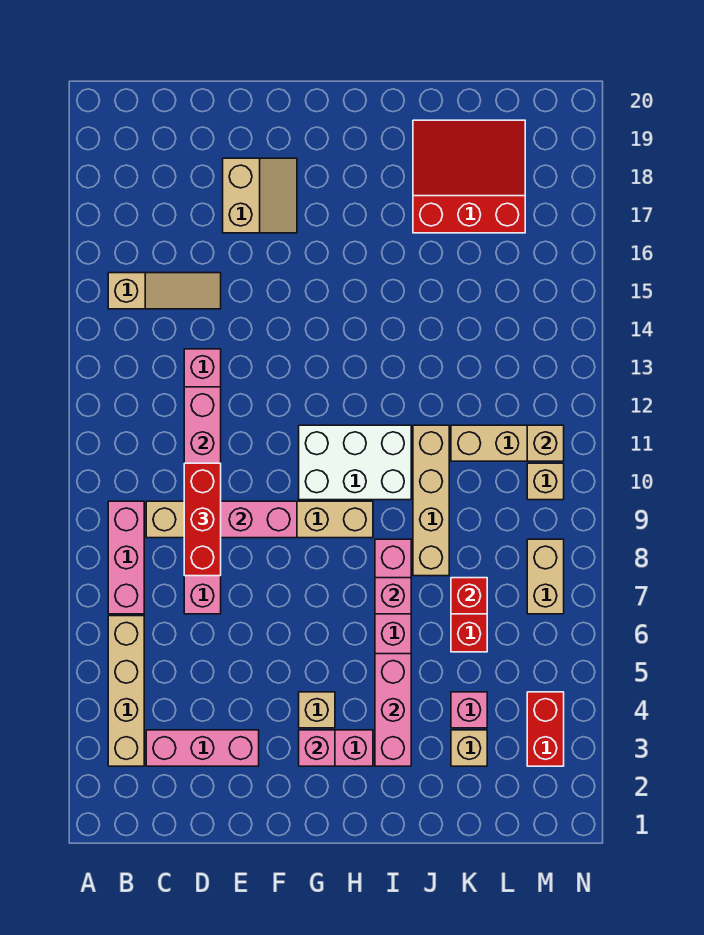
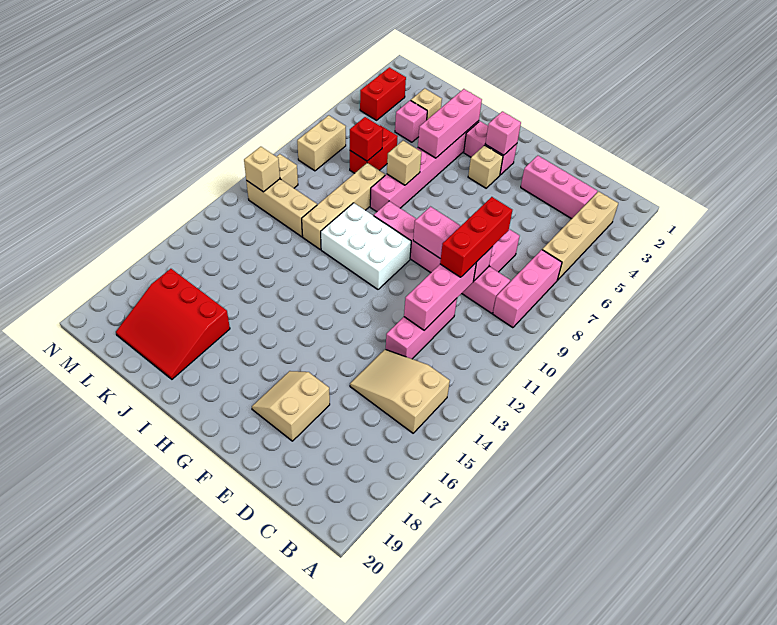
tan 1x3 slope [108,273,221,309] -> tan 2x3 slope [350,349,450,433]
tan 1x6 brick [146,501,373,538] -> pink 1x6 brick [374,201,510,313]
pink 1x1 brick [375,578,411,614] -> tan 1x1 brick [387,141,421,185]

